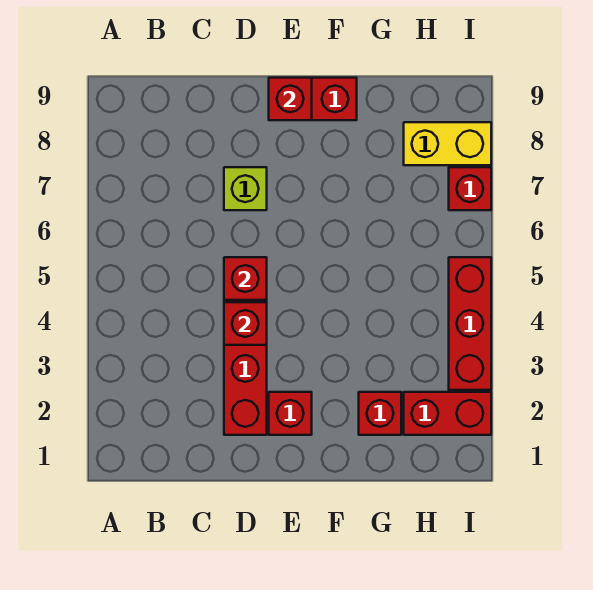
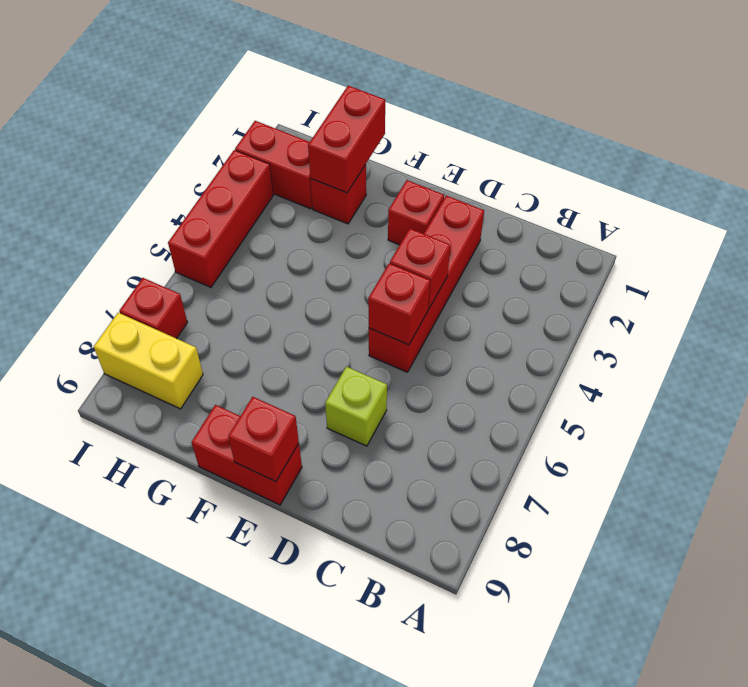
none -> red 1x2 brick [308,86,385,193]

